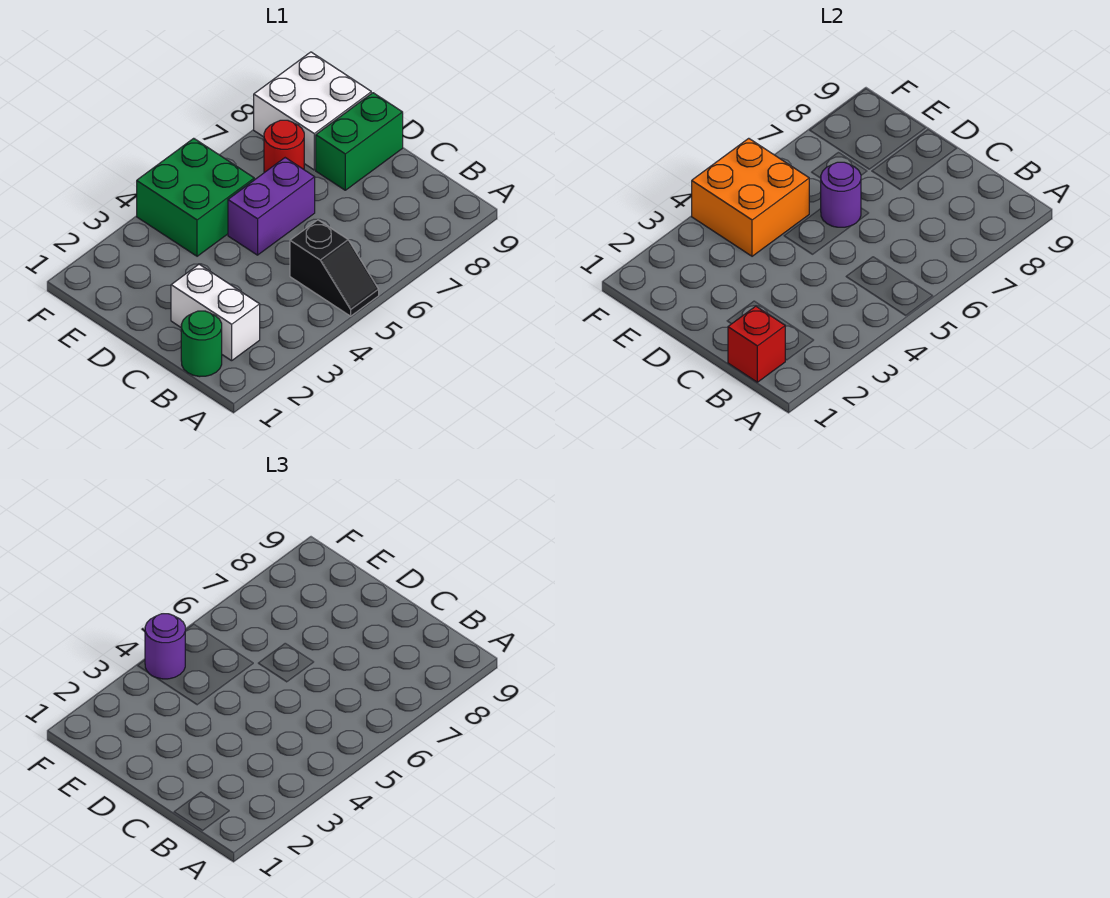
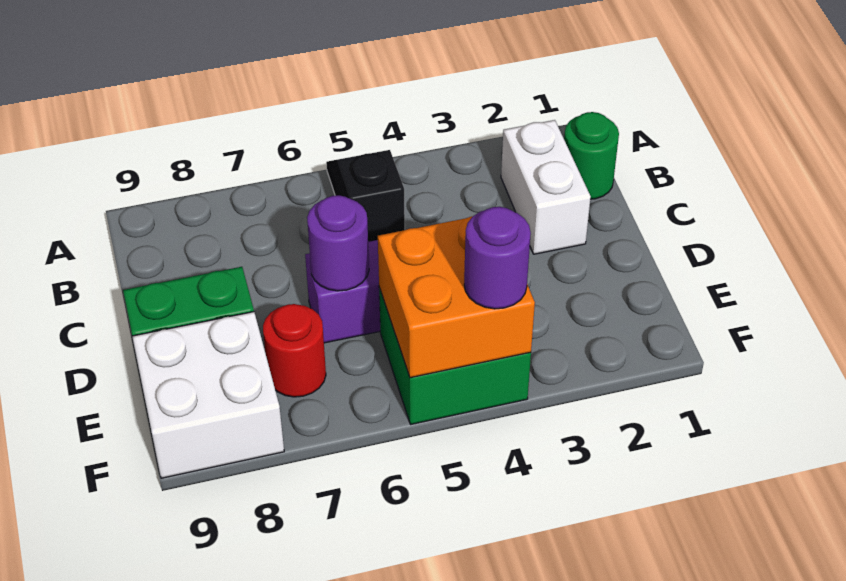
red 1x1 brick [728,306,785,382] -> none

